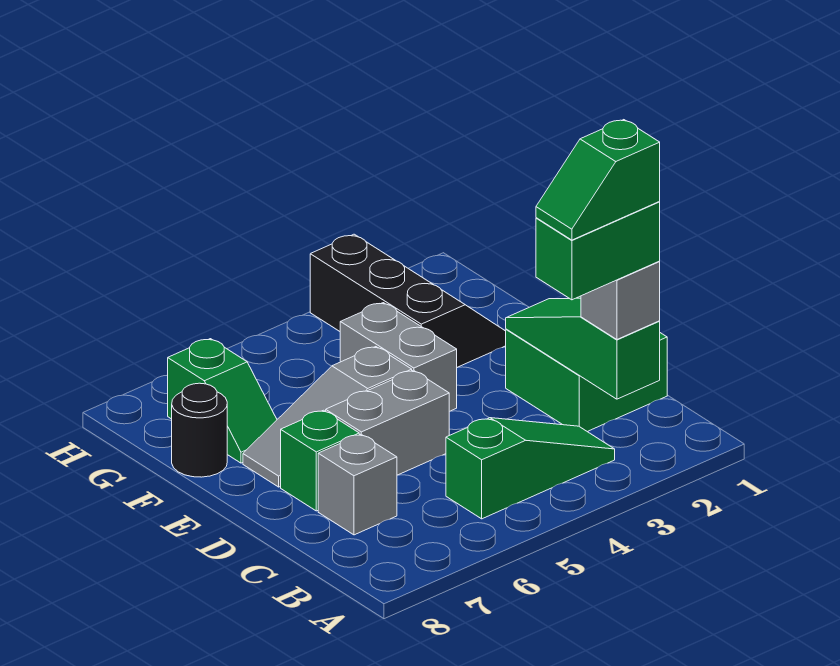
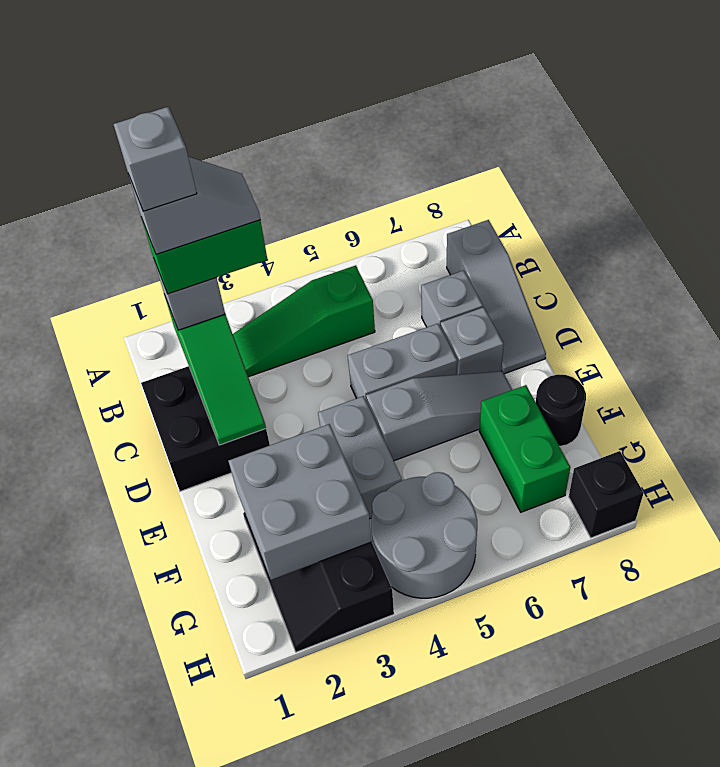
green 1x2 slope [536,120,660,240] -> grey 1x2 slope [129,157,260,254]
none -> grey 1x1 brick [114,107,197,211]
none -> grey 1x3 slope [447,220,546,374]
green 2x2 brick [506,296,667,432] -> black 2x2 brick [141,366,270,491]
green 1x1 brick [281,410,359,511] -> grey 1x1 brick [441,307,504,375]
none -> grey 2x2 brick [229,424,372,580]
green 1x2 slope [168,339,277,463] -> green 1x2 brick [479,385,570,512]
none -> grey 2x2 round brick [371,472,477,598]
none -> black 1x1 brick [569,451,644,538]

